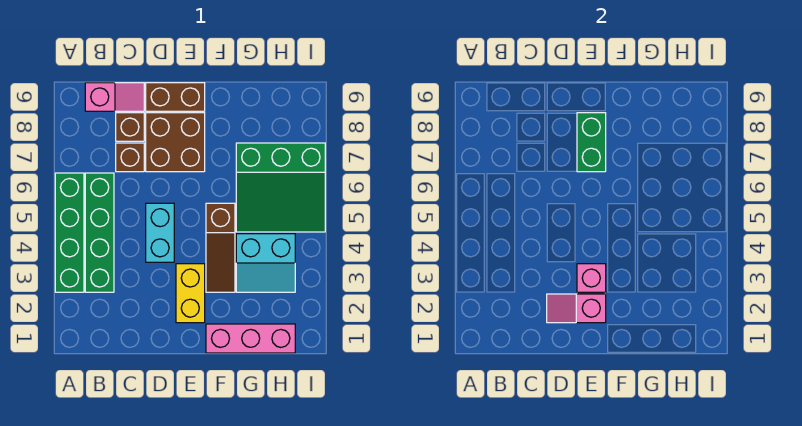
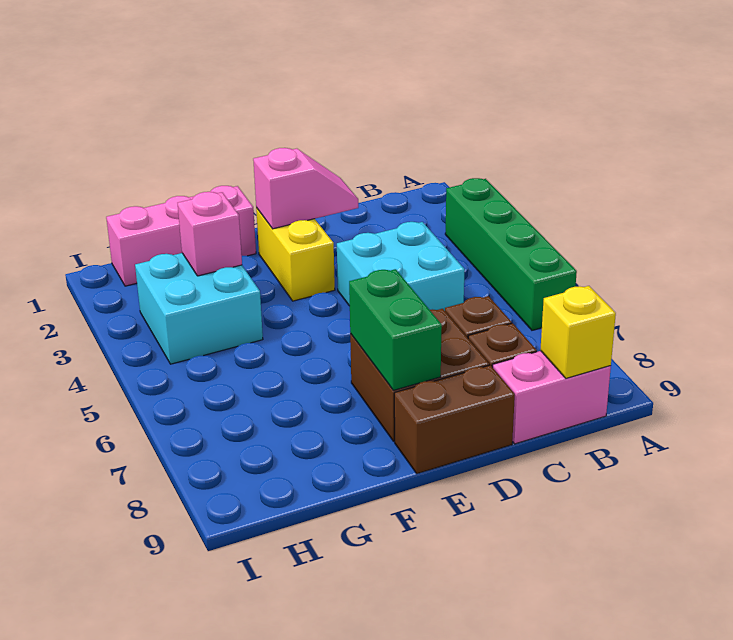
green 1x4 brick [85,173,114,292] -> none
pink 1x2 slope [85,83,144,111] -> pink 1x2 brick [493,351,611,444]
none -> yellow 1x1 brick [540,286,616,378]
cyan 1x2 brick [146,203,174,262] -> cyan 2x2 brick [337,222,465,311]
pink 1x1 brick [577,264,606,292] -> pink 1x1 brick moved to [178,192,242,276]
brown 1x3 slope [206,203,235,292] -> none
cyan 2x2 slope [236,234,295,292] -> cyan 2x2 brick [135,253,263,364]
green 3x3 slope [236,143,325,232] -> none

